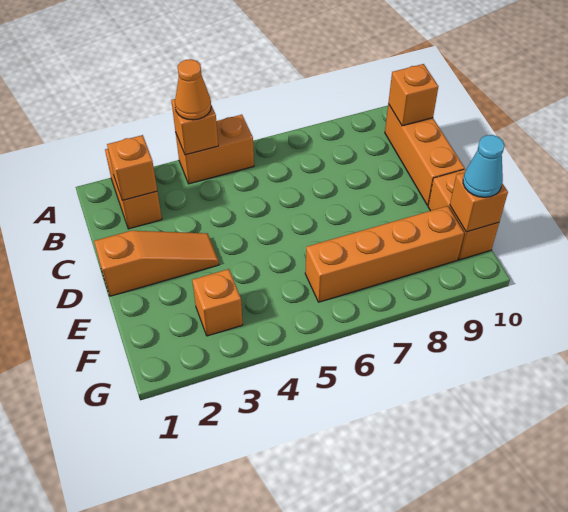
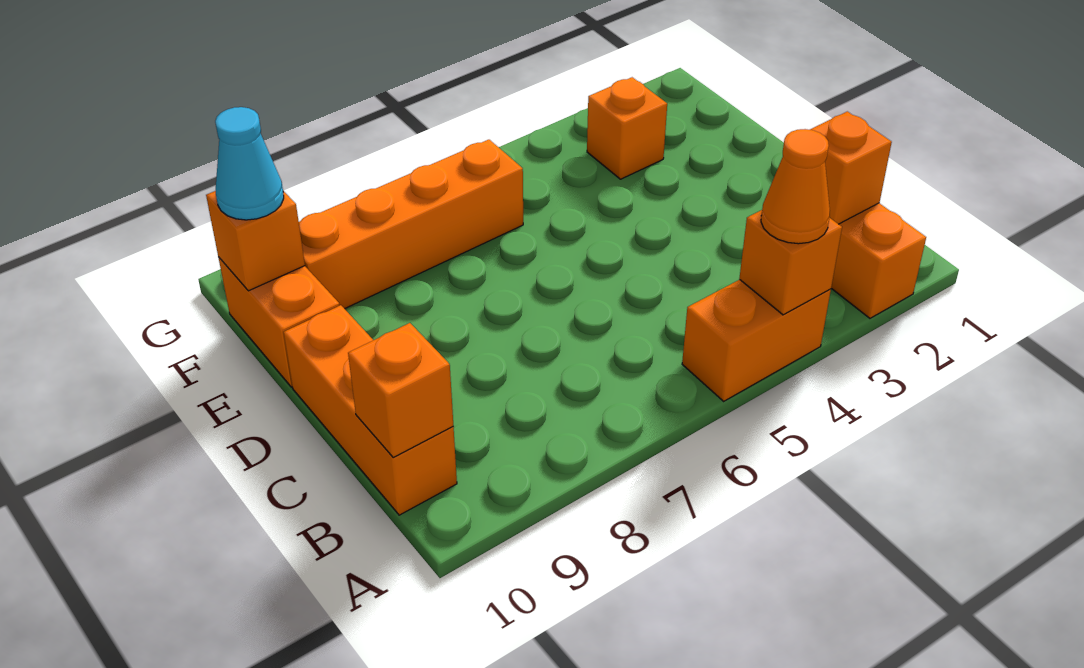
orange 1x3 slope [94,231,219,296] -> none

